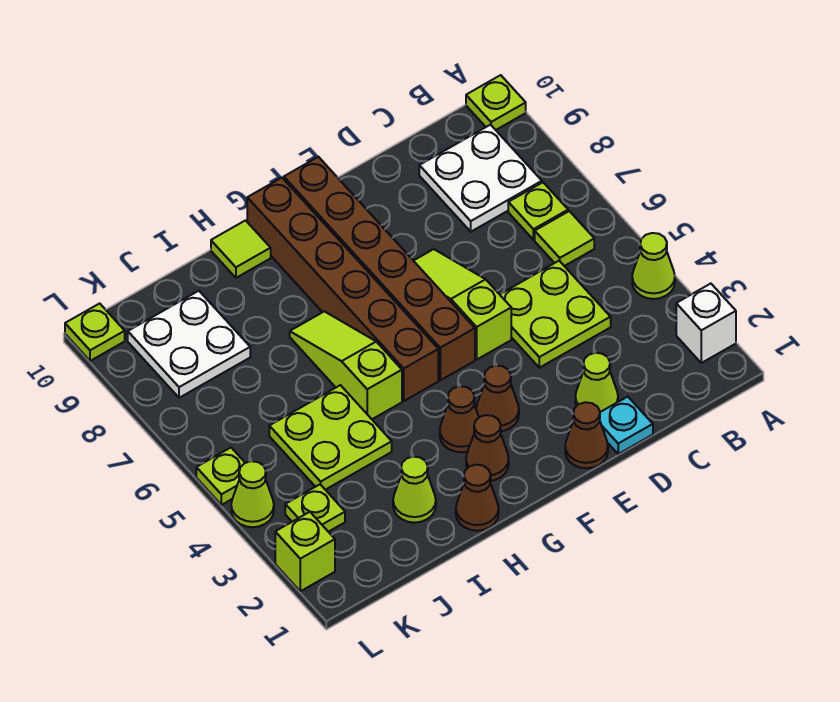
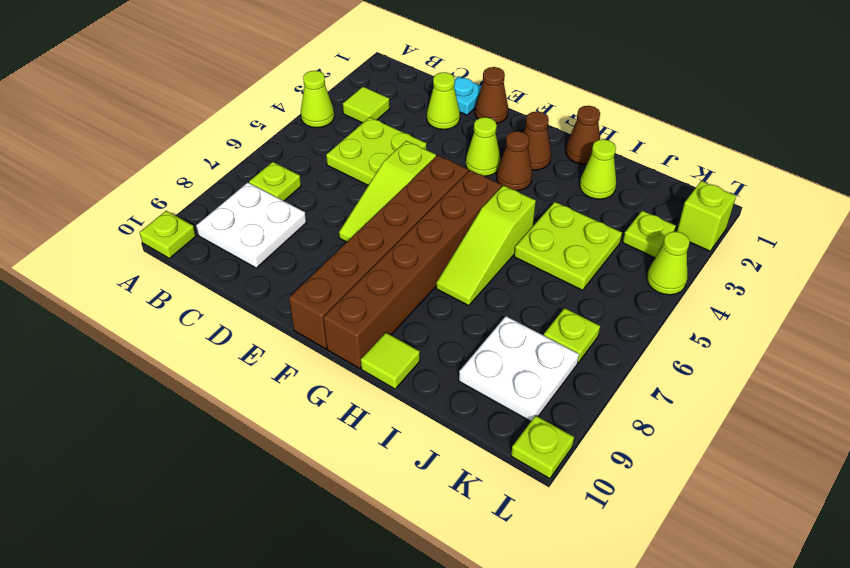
white 1x1 brick [676,284,736,363] -> none
lime 1x1 tile [535,211,594,266] -> lime 1x1 tile moved to [343,87,390,123]
brown 1x1 cone [476,365,519,431] -> lime 1x1 cone [466,117,501,176]
lime 1x1 plate [196,448,245,505] -> lime 1x1 plate moved to [544,308,600,363]

